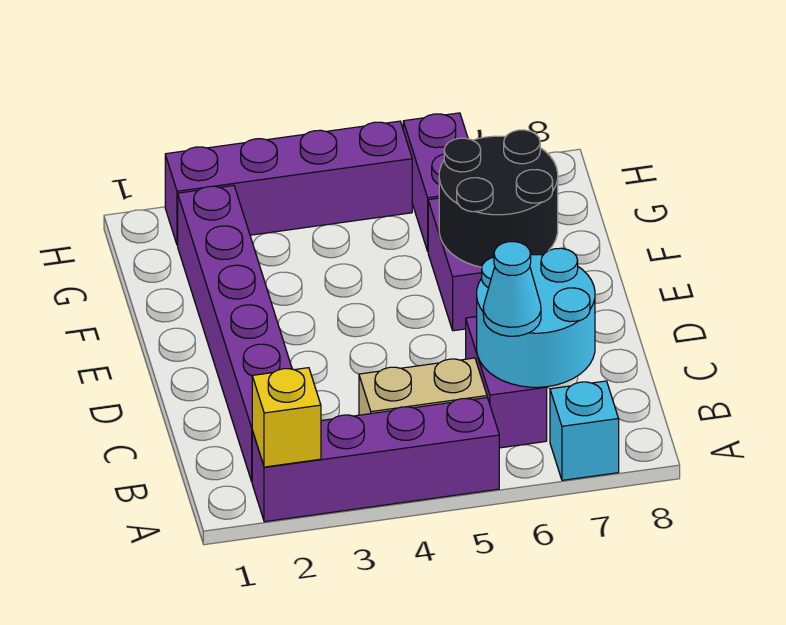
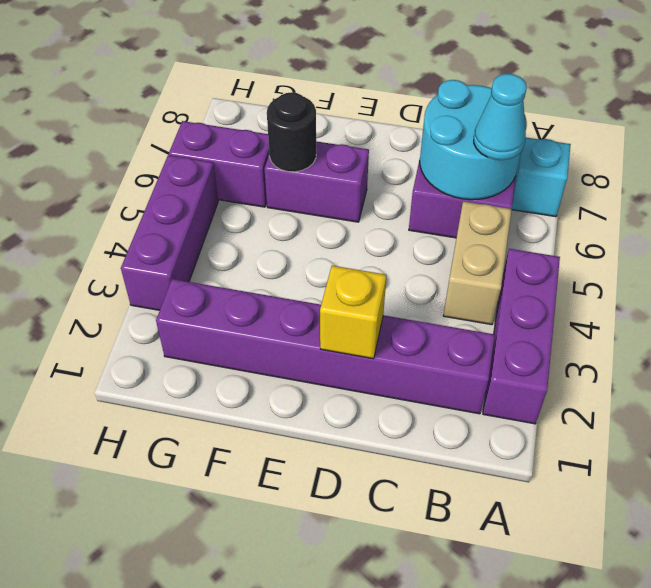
purple 1x4 brick [252,398,499,522] -> purple 1x3 brick [483,249,560,424]
yellow 1x1 brick [252,368,321,467] -> yellow 1x1 brick moved to [320,266,386,359]
black 2x2 round brick [439,130,558,267] -> black 1x1 round brick [267,92,316,172]
purple 1x4 brick [165,121,412,245] -> purple 1x3 brick [121,155,218,310]

